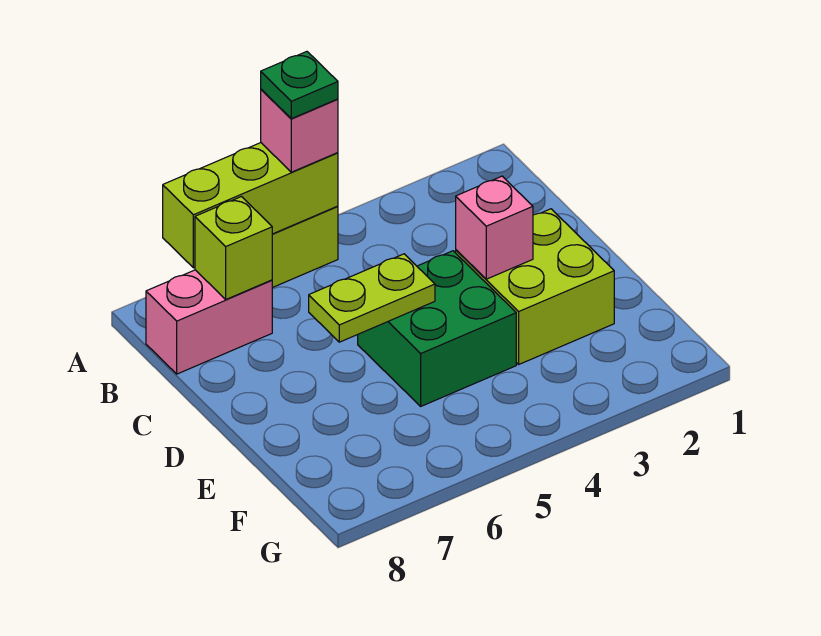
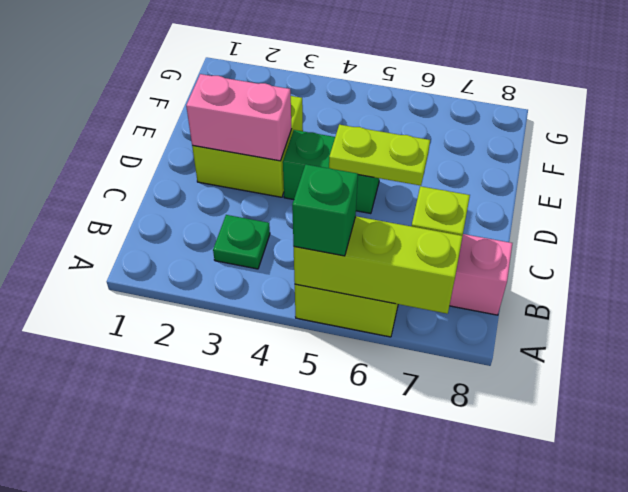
pink 1x1 brick [261,89,338,172] -> green 1x1 brick [292,164,358,256]
green 1x1 plate [261,52,338,119] -> green 1x1 plate moved to [213,215,270,269]
pink 1x1 brick [456,176,533,279] -> pink 1x2 brick [186,74,291,161]
green 2x2 brick [358,251,516,406] -> green 1x2 brick [283,130,379,214]

